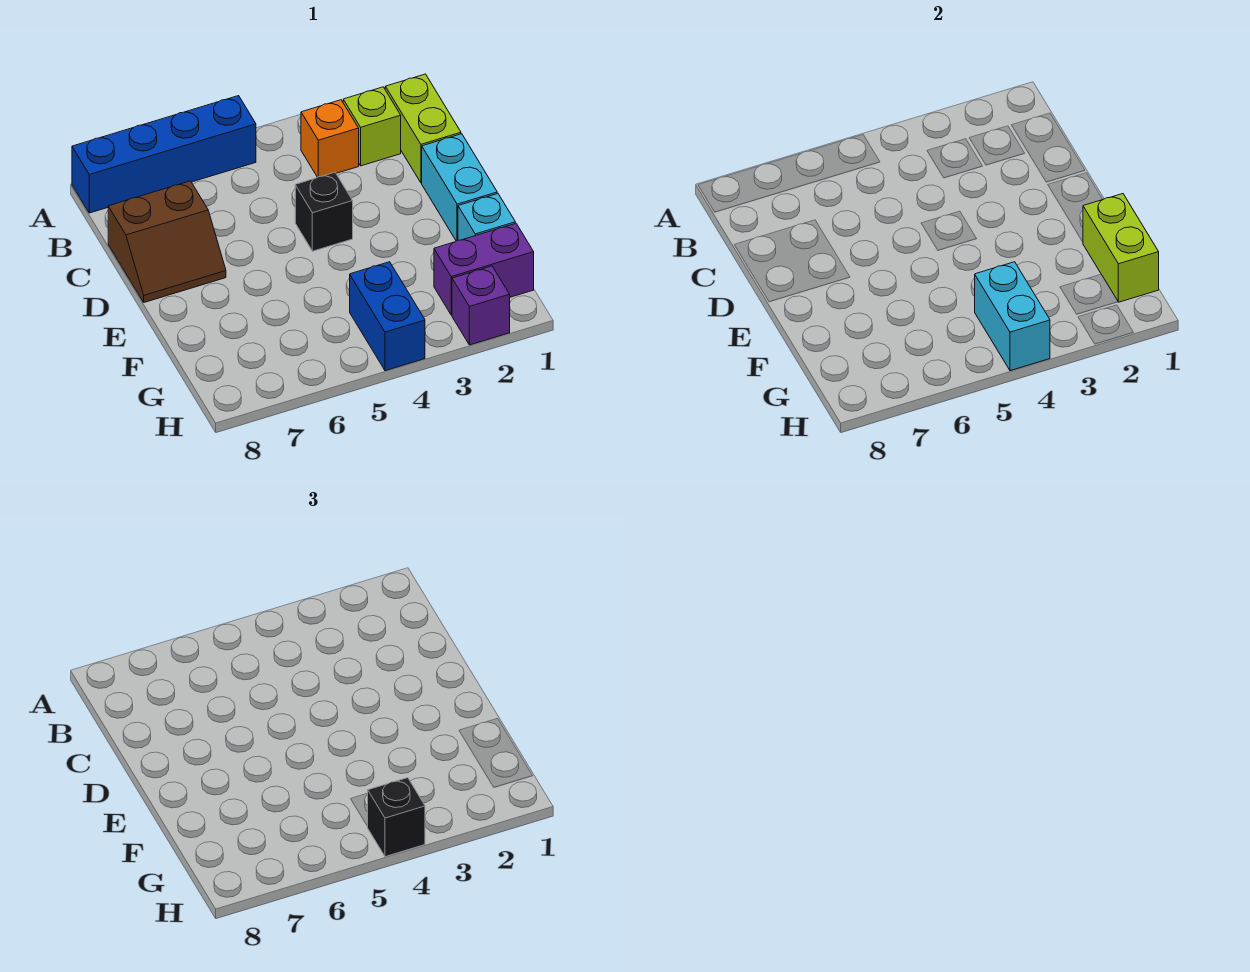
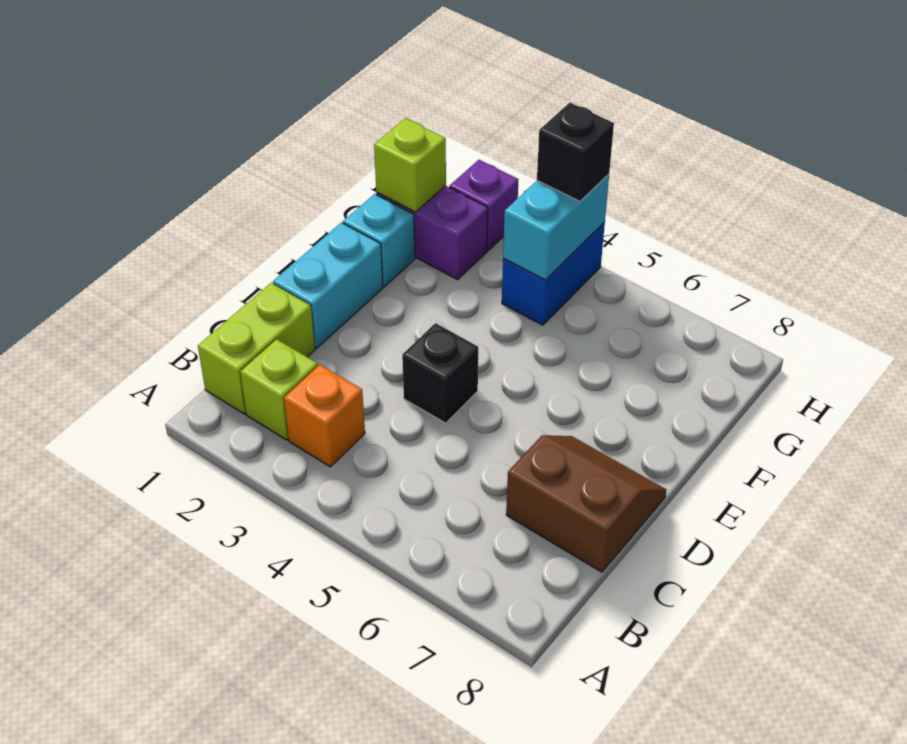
blue 1x4 brick [72,96,256,213] -> none
lime 1x2 brick [1083,194,1159,302] -> lime 1x1 brick [374,118,446,212]

